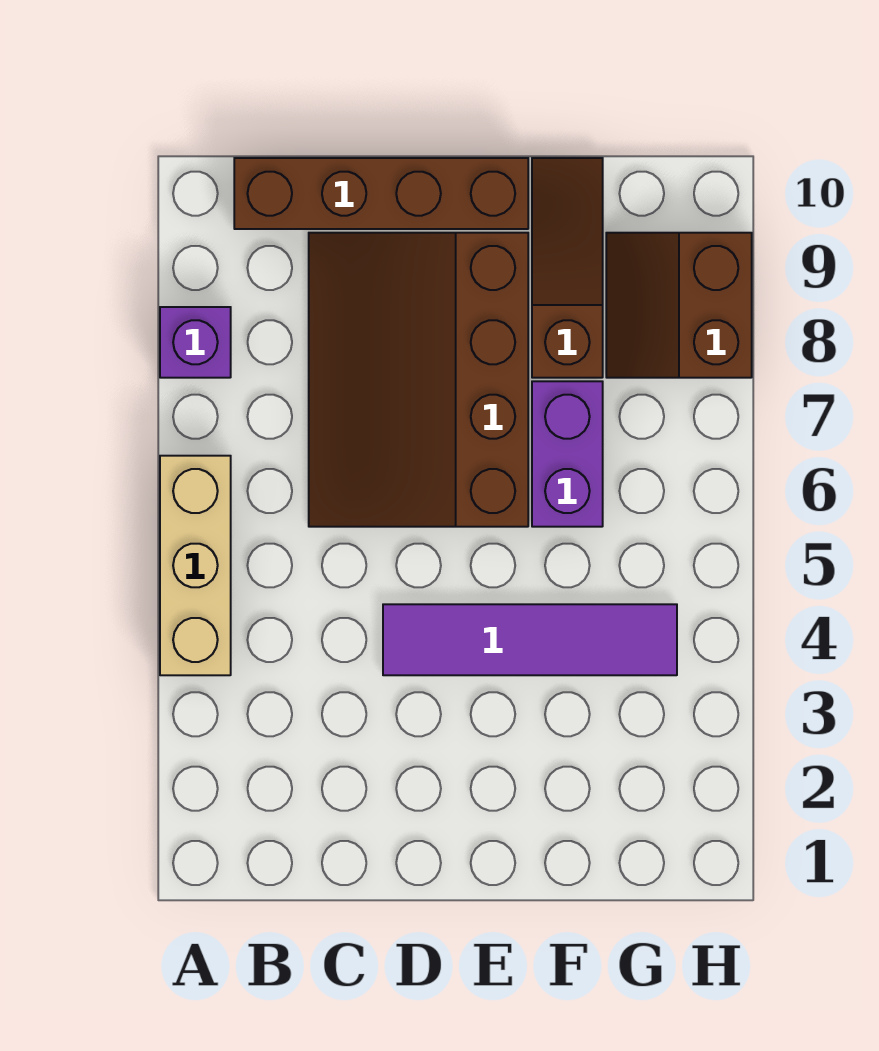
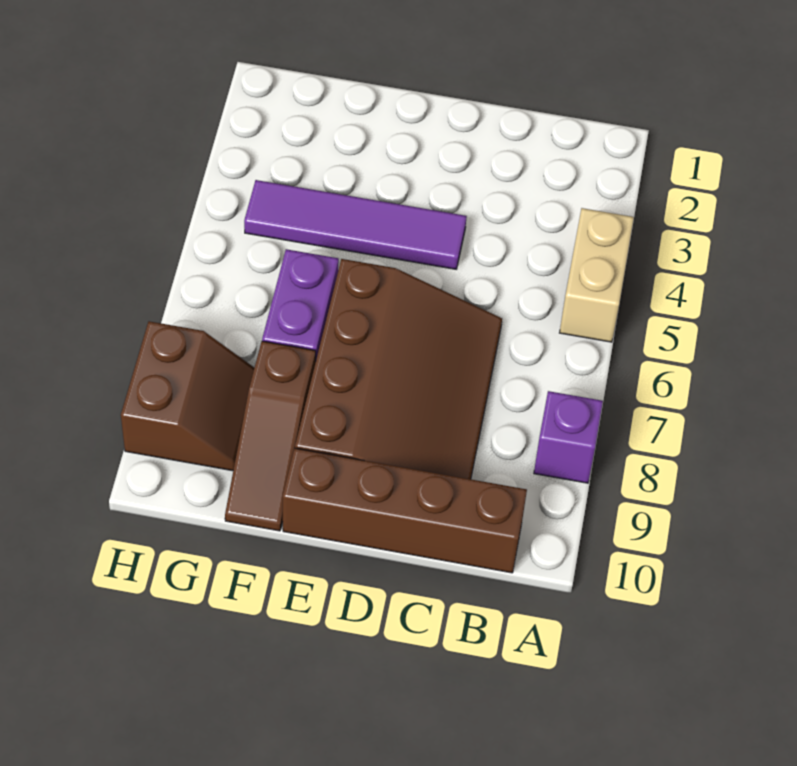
tan 1x3 brick [160,456,231,675] -> tan 1x2 brick [560,208,634,342]

